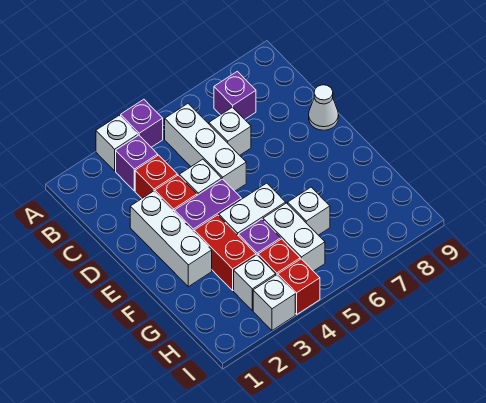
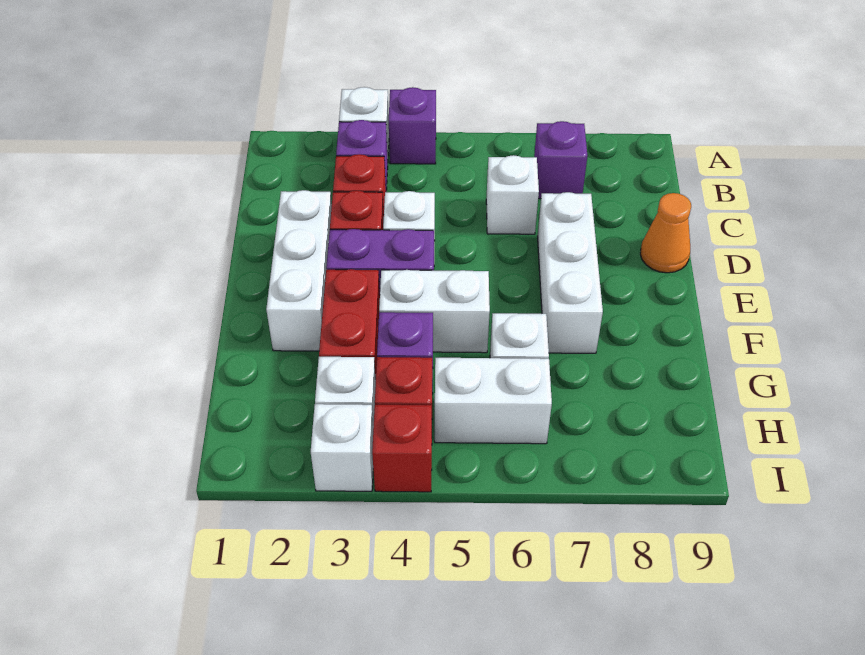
white 1x3 brick [165,104,246,191] -> white 1x3 brick moved to [538,192,603,353]
white 1x1 cone [309,85,339,130] -> orange 1x1 cone [640,193,691,273]
white 1x2 brick [263,203,325,271] -> white 1x2 brick turned to [435,358,552,444]

